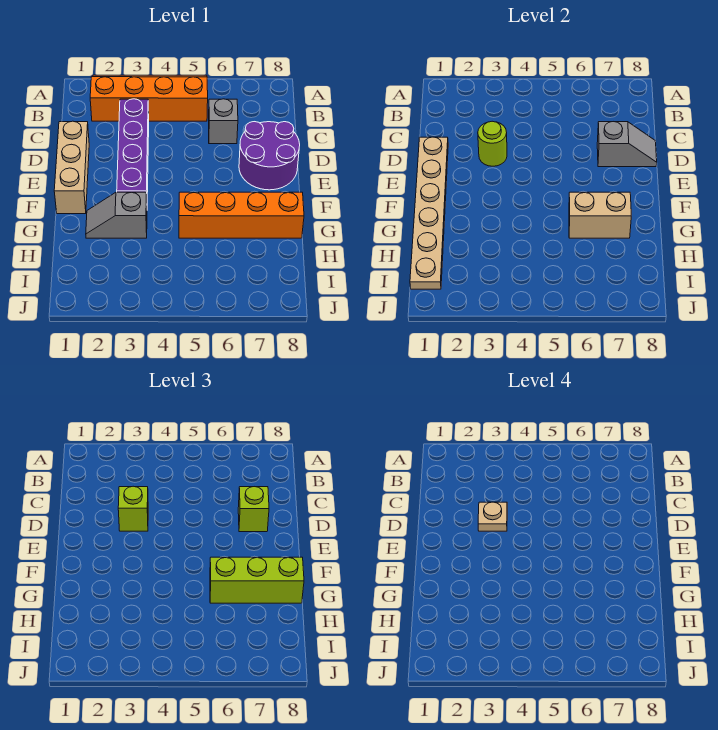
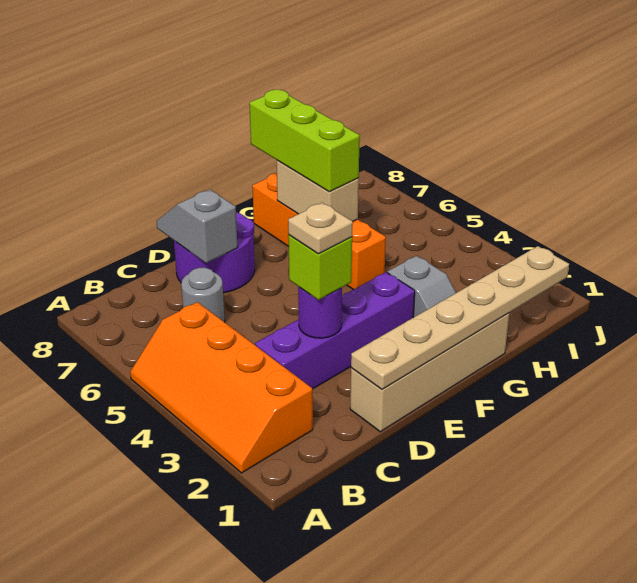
grey 1x1 brick [209,99,238,144] -> grey 1x1 round brick [181,268,225,322]
tan 1x3 brick [54,121,89,214] -> tan 1x4 brick [350,313,509,432]
lime 1x1 round brick [478,121,507,166] -> purple 1x1 round brick [298,287,342,338]
lime 1x1 brick [238,487,269,532] -> none

